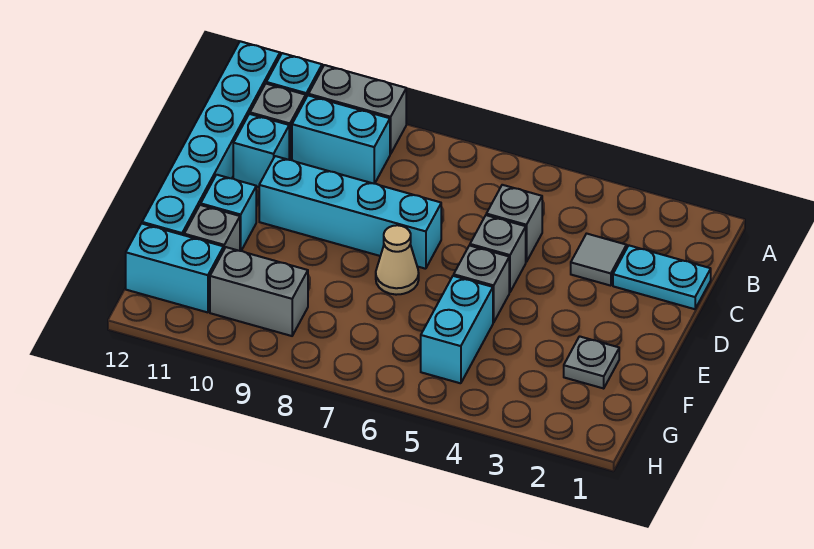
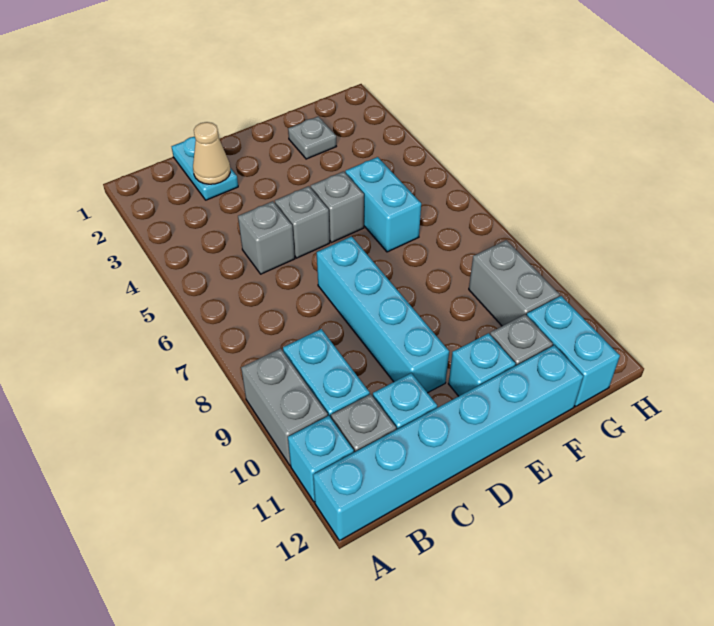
grey 1x1 tile [571,234,627,286] -> none
tan 1x1 cone [376,225,419,295] -> tan 1x1 cone moved to [193,122,230,184]
cyan 1x2 brick [421,276,493,383] -> cyan 1x2 brick turned to [345,157,421,252]

